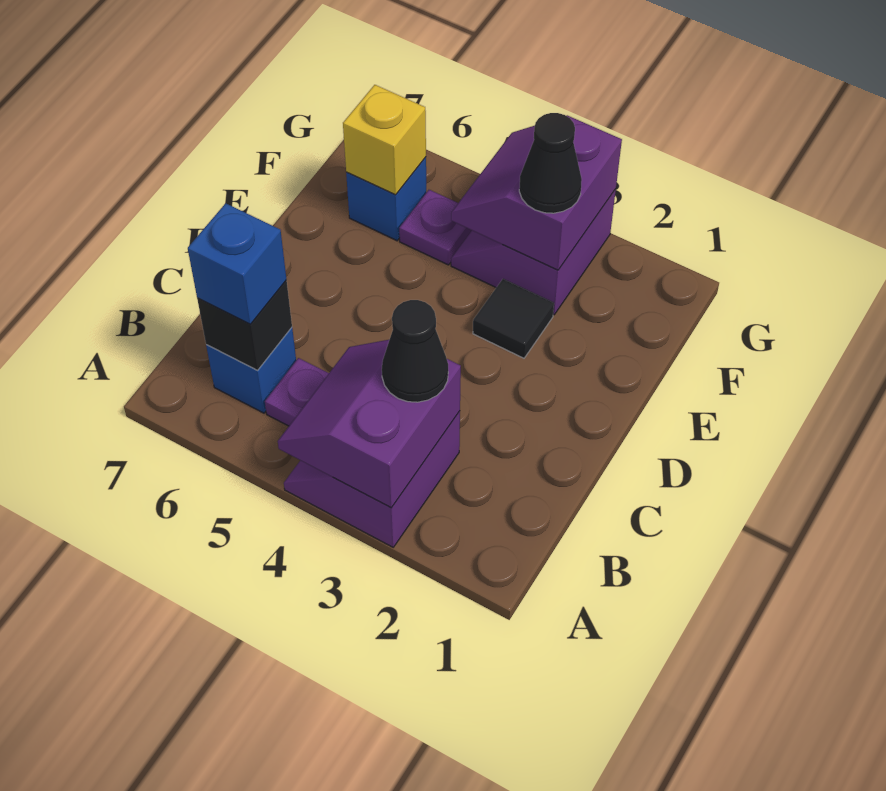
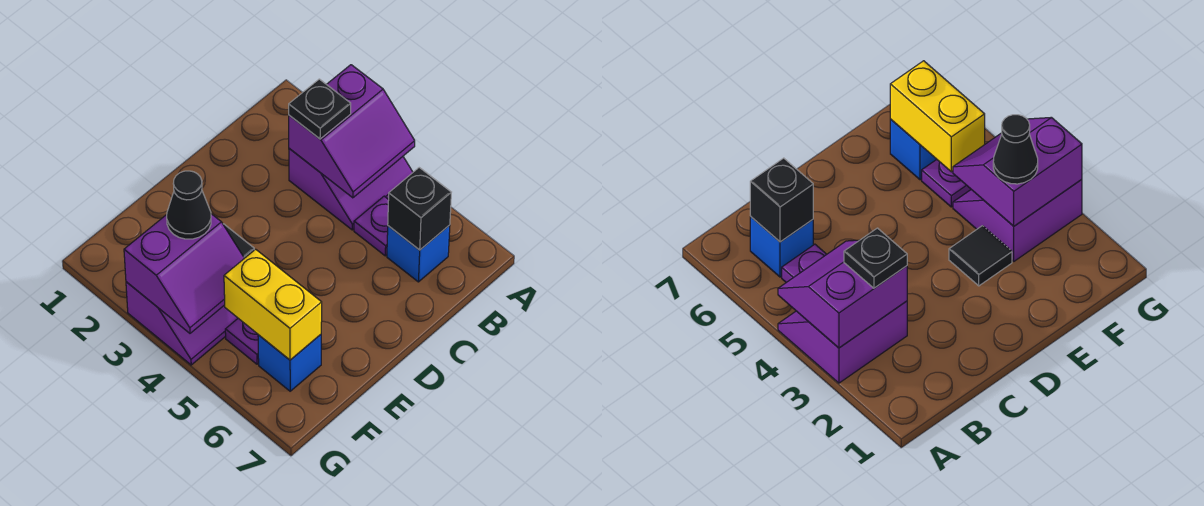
black 1x1 cone [382,300,448,402] -> black 1x1 plate [289,79,351,139]
blue 1x1 brick [188,203,286,324] -> none
yellow 1x1 brick [343,85,426,195] -> yellow 1x2 brick [224,249,322,360]

